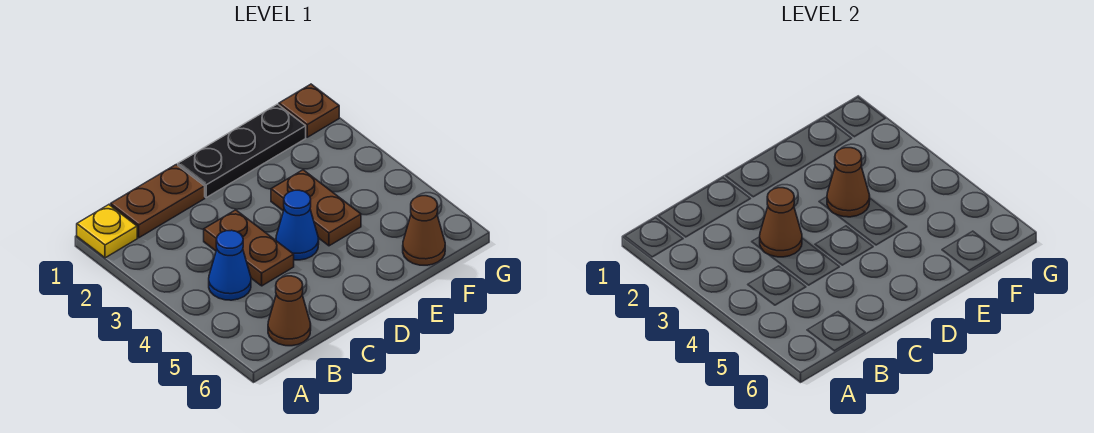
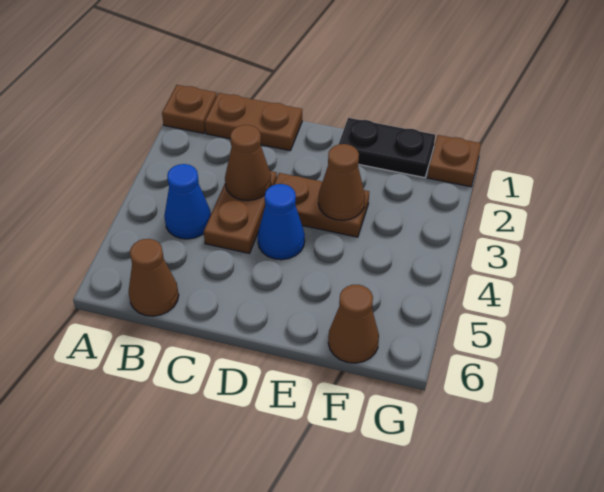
yellow 1x1 plate [77,205,137,258] -> brown 1x1 plate [162,85,217,133]
black 1x3 plate [178,104,306,197] -> black 1x2 plate [339,118,435,178]
brown 1x2 plate [271,170,361,246] -> brown 1x2 plate turned to [274,173,369,237]

